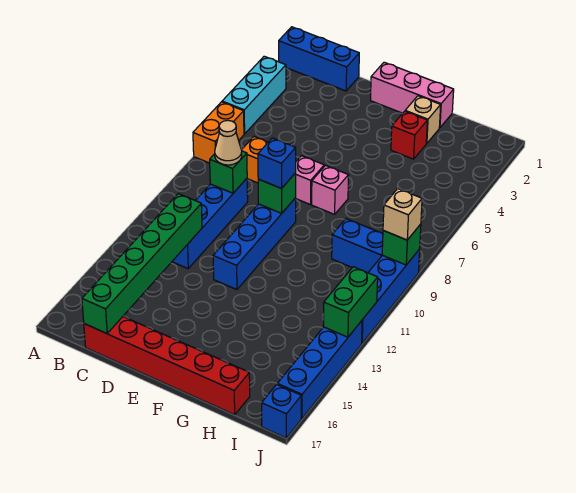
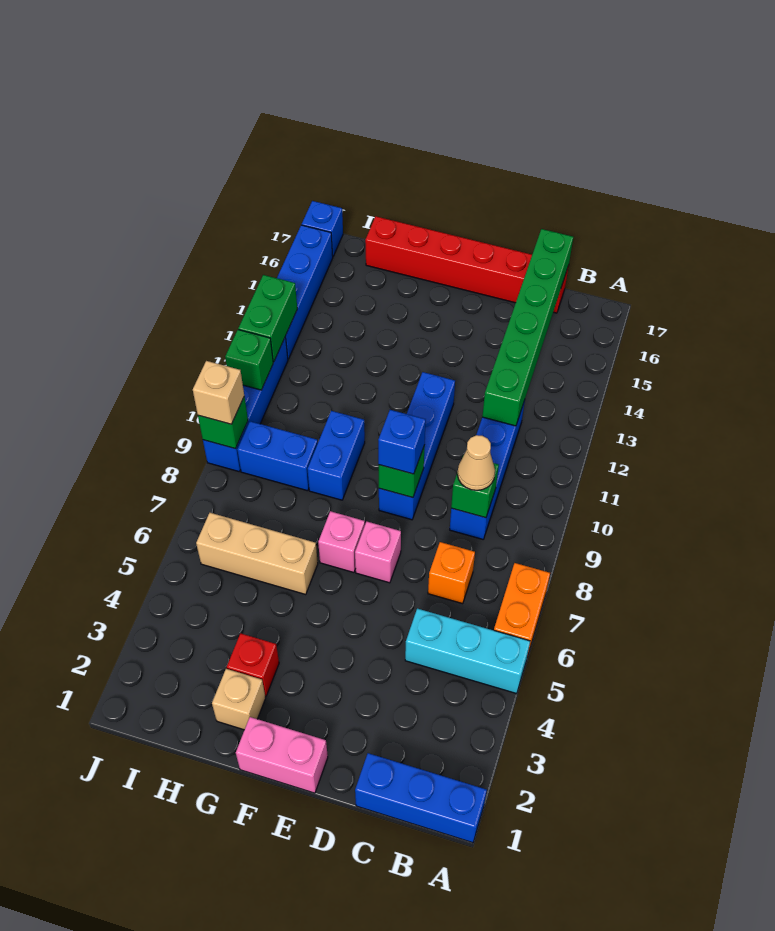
cyan 1x3 brick [222,56,286,134] -> cyan 1x3 brick turned to [405,609,530,694]
pink 1x3 brick [371,62,454,128] -> pink 1x2 brick [236,717,328,793]
none -> tan 1x3 brick [196,513,318,595]
none -> blue 1x2 brick [308,411,365,500]
none -> green 1x1 brick [225,330,273,390]

